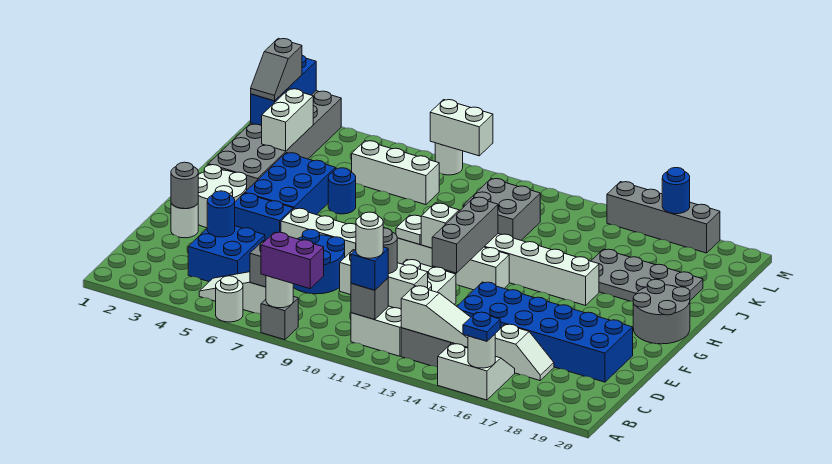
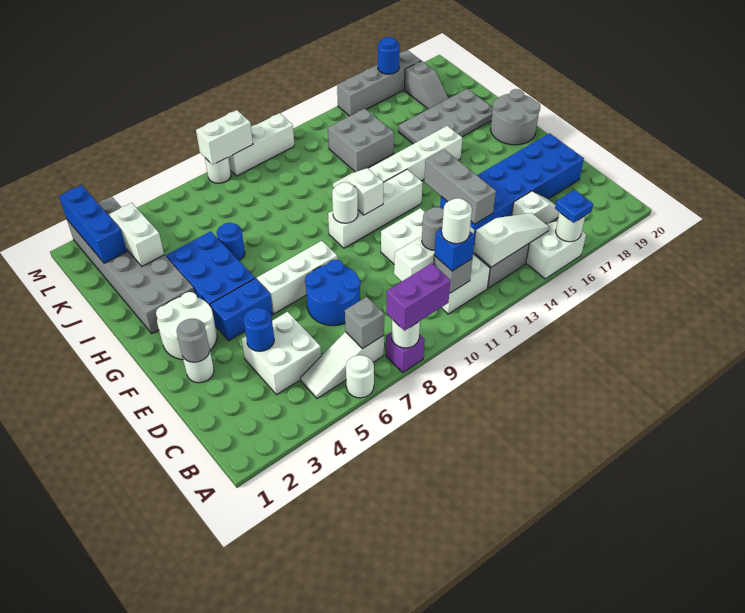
grey 1x1 brick [261,296,298,340] -> purple 1x1 brick [386,332,425,373]
blue 2x2 brick [188,226,265,282] -> white 2x2 brick [242,312,321,395]
grey 1x3 brick [432,197,498,273] -> grey 1x3 brick moved to [424,150,496,224]
white 1x1 plate [396,215,421,244] -> white 1x1 round brick [332,182,358,223]
grey 2x2 brick [464,178,540,240] -> grey 2x2 brick moved to [328,109,394,172]
grey 1x2 slope [251,38,302,101] -> grey 1x2 slope moved to [404,61,449,109]
white 1x3 brick [352,141,439,205] -> white 1x3 brick moved to [229,113,294,176]

